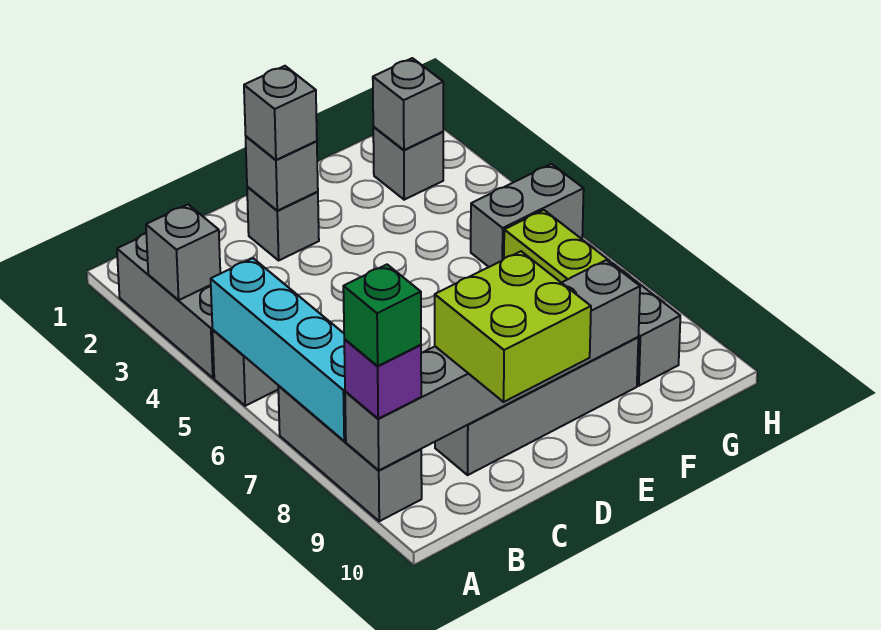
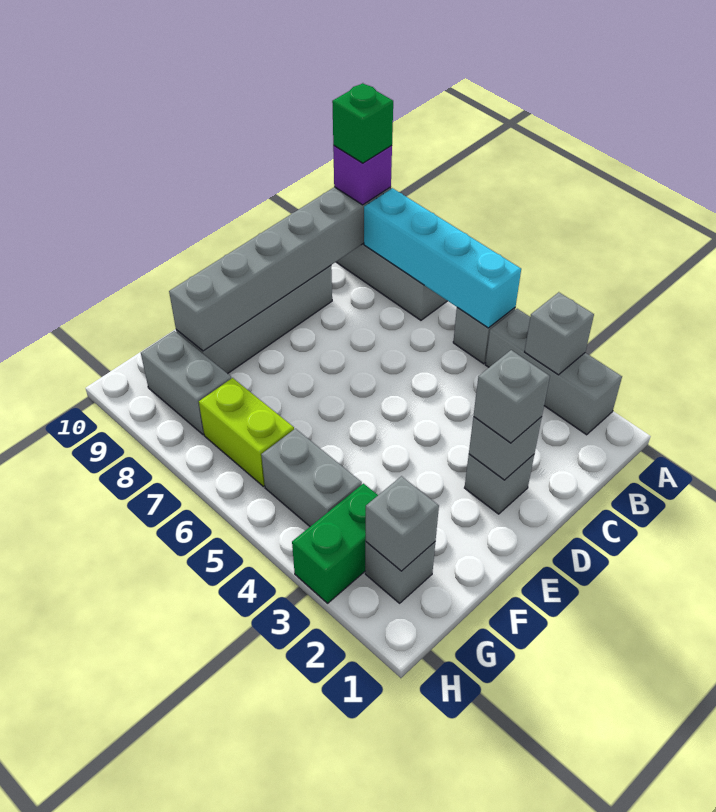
lime 2x2 brick [435,251,591,402] -> none
none -> green 1x2 brick [292,484,378,603]
grey 1x2 brick [471,164,584,267] -> grey 1x2 brick turned to [261,429,362,526]

